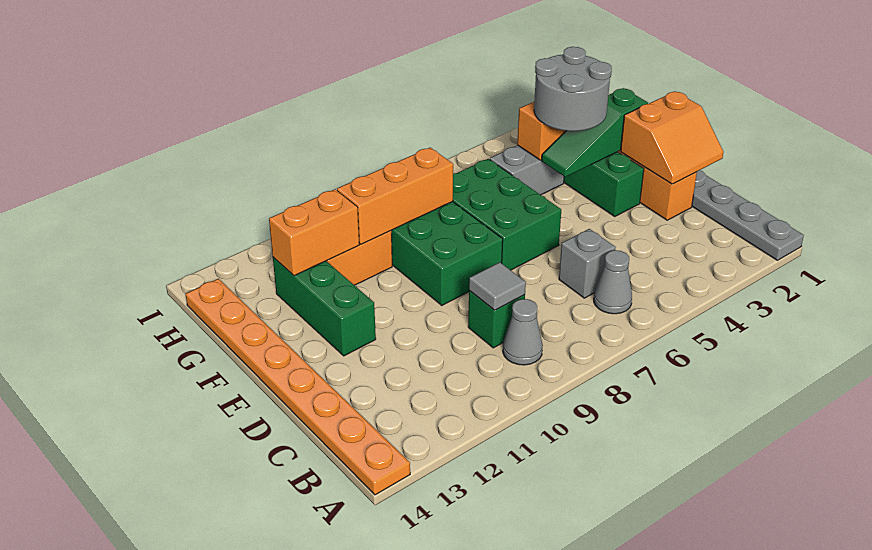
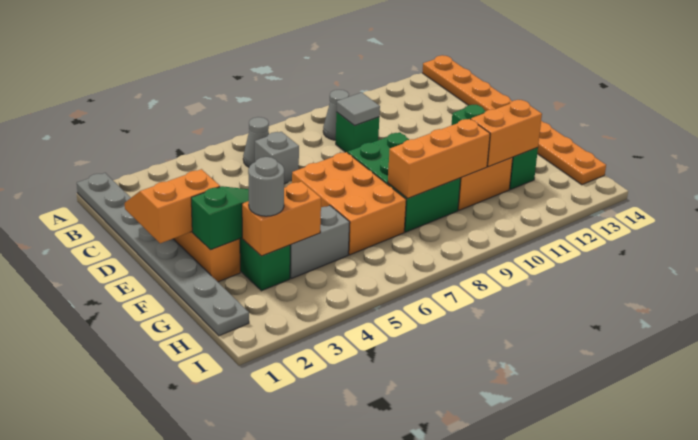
green 2x3 brick [453,159,561,270] -> orange 2x3 brick [292,152,406,255]
grey 2x2 round brick [534,47,612,131] -> grey 1x1 round brick [248,157,284,216]

